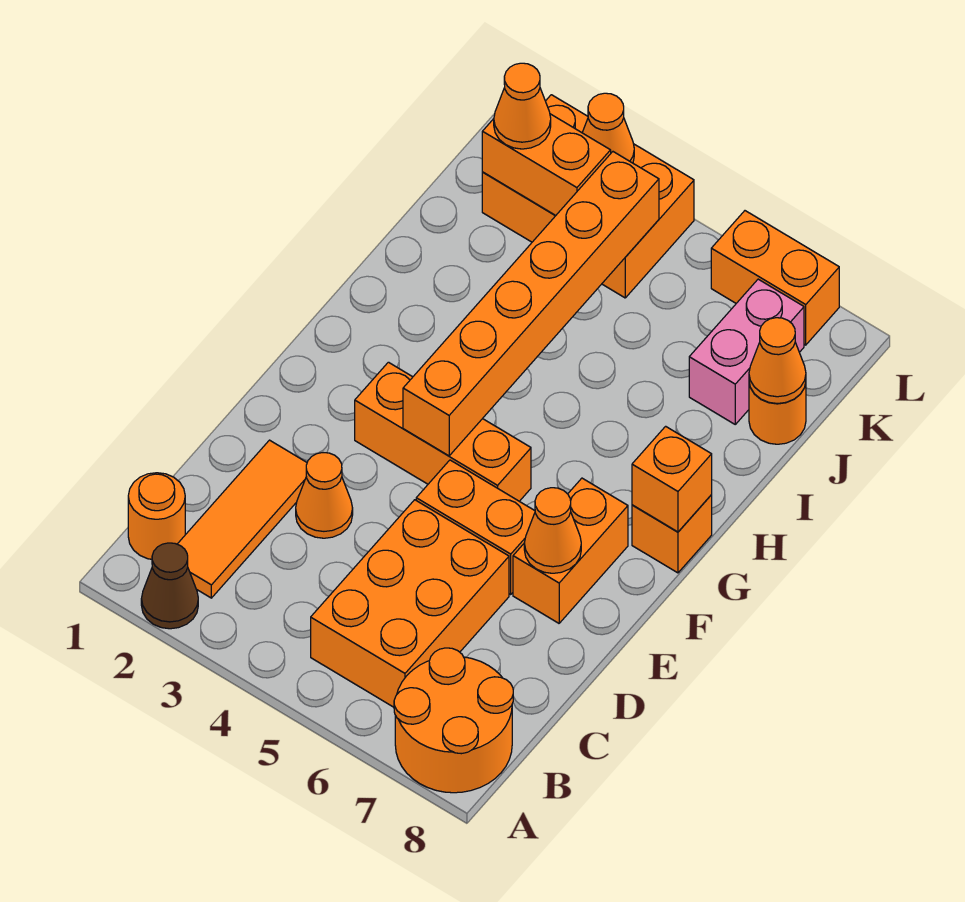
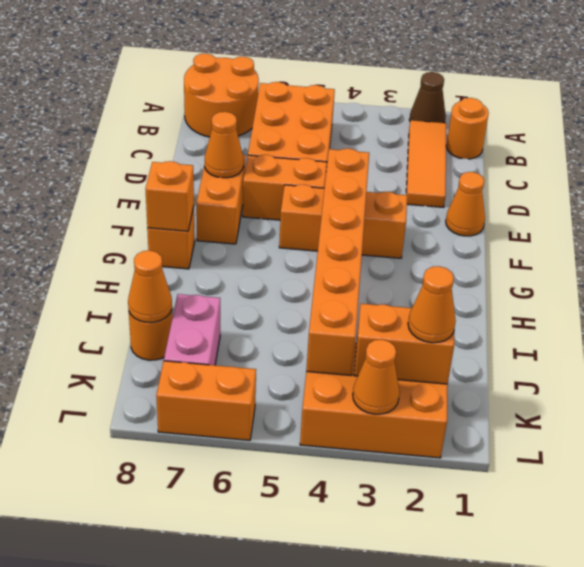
orange 1x1 cone [296,453,353,538] -> orange 1x1 cone moved to [446,172,485,236]

